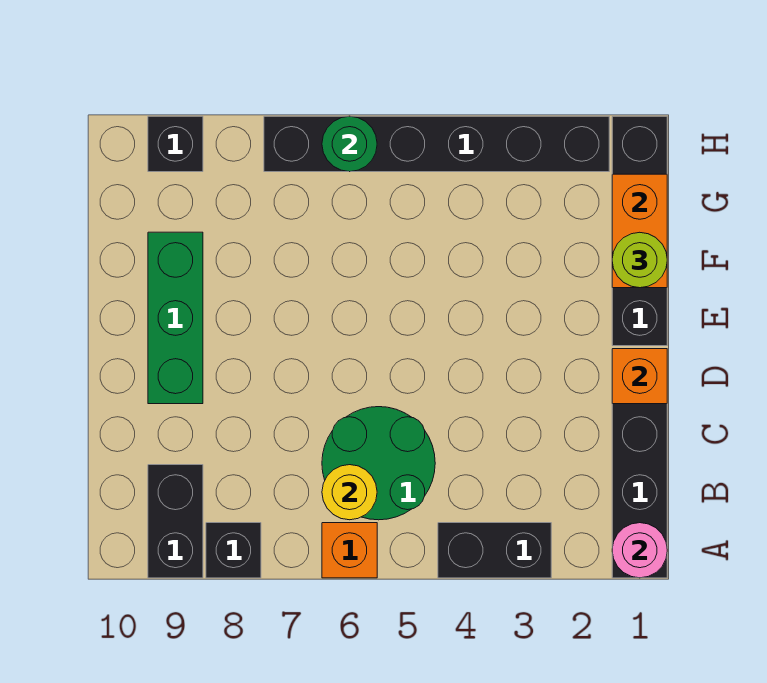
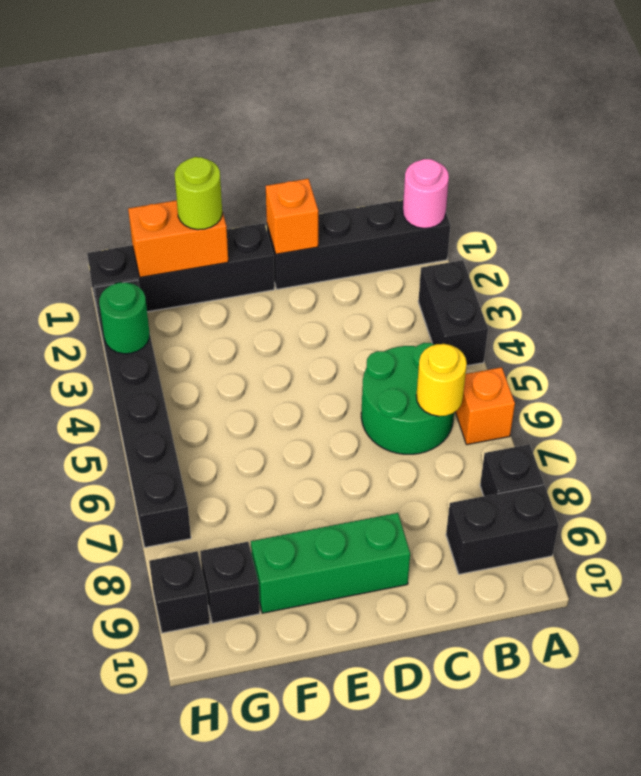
none -> black 1x1 brick [200,542,260,623]
green 1x1 round brick [322,116,377,172] -> green 1x1 round brick moved to [99,282,149,354]

